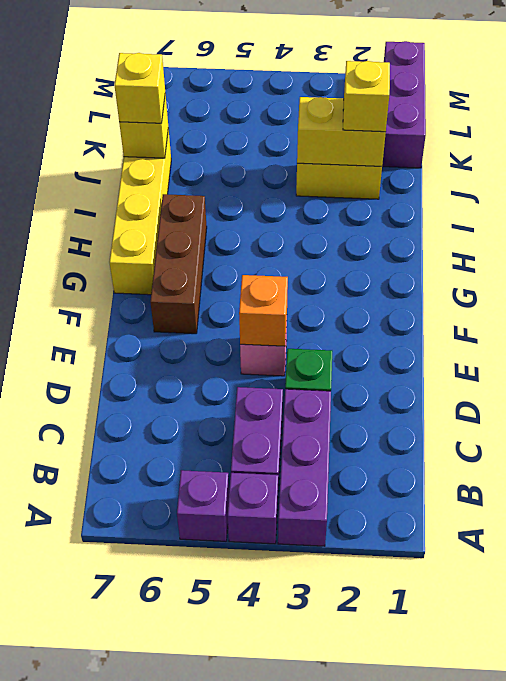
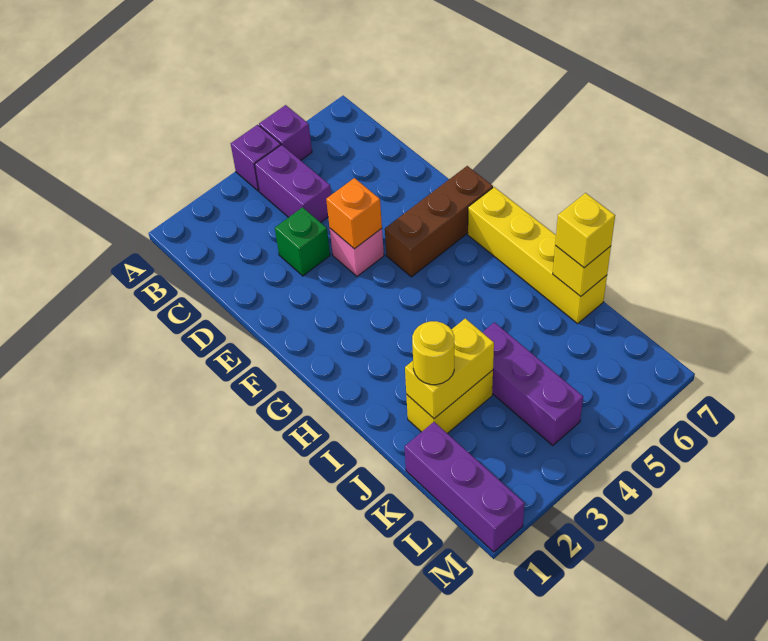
purple 1x3 brick [278,389,331,546] -> purple 1x3 brick moved to [482,322,583,445]
brown 1x3 brick [150,194,207,334] -> brown 1x3 brick turned to [385,166,493,277]
yellow 1x1 brick [343,61,390,132] -> yellow 1x1 round brick [412,321,454,385]

